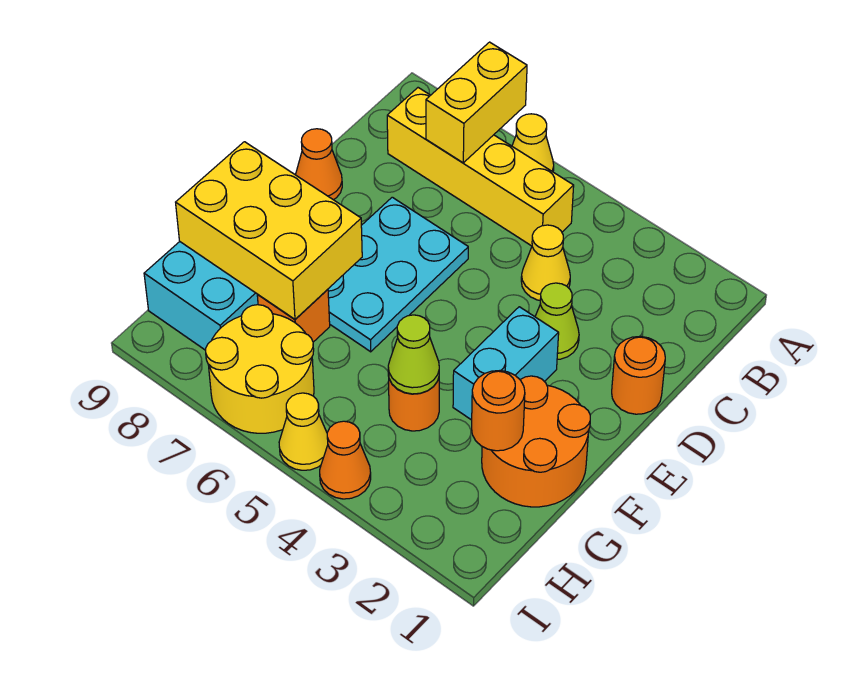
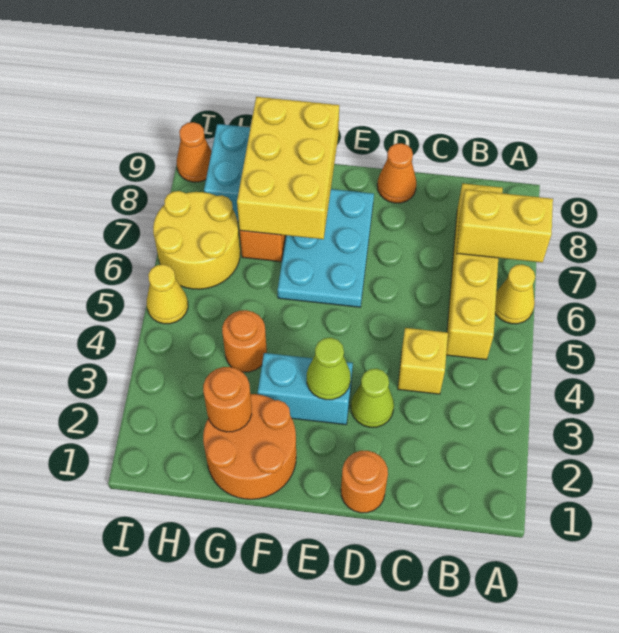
yellow 1x1 cone [521,225,570,300] -> yellow 1x1 brick [398,328,448,394]
cyan 2x3 plate [328,197,468,352] -> cyan 2x3 plate turned to [278,189,374,307]
lime 1x1 cone [388,315,439,394] -> lime 1x1 cone moved to [307,338,351,400]
orange 1x1 cone [320,421,371,499] -> orange 1x1 cone moved to [177,122,212,182]

